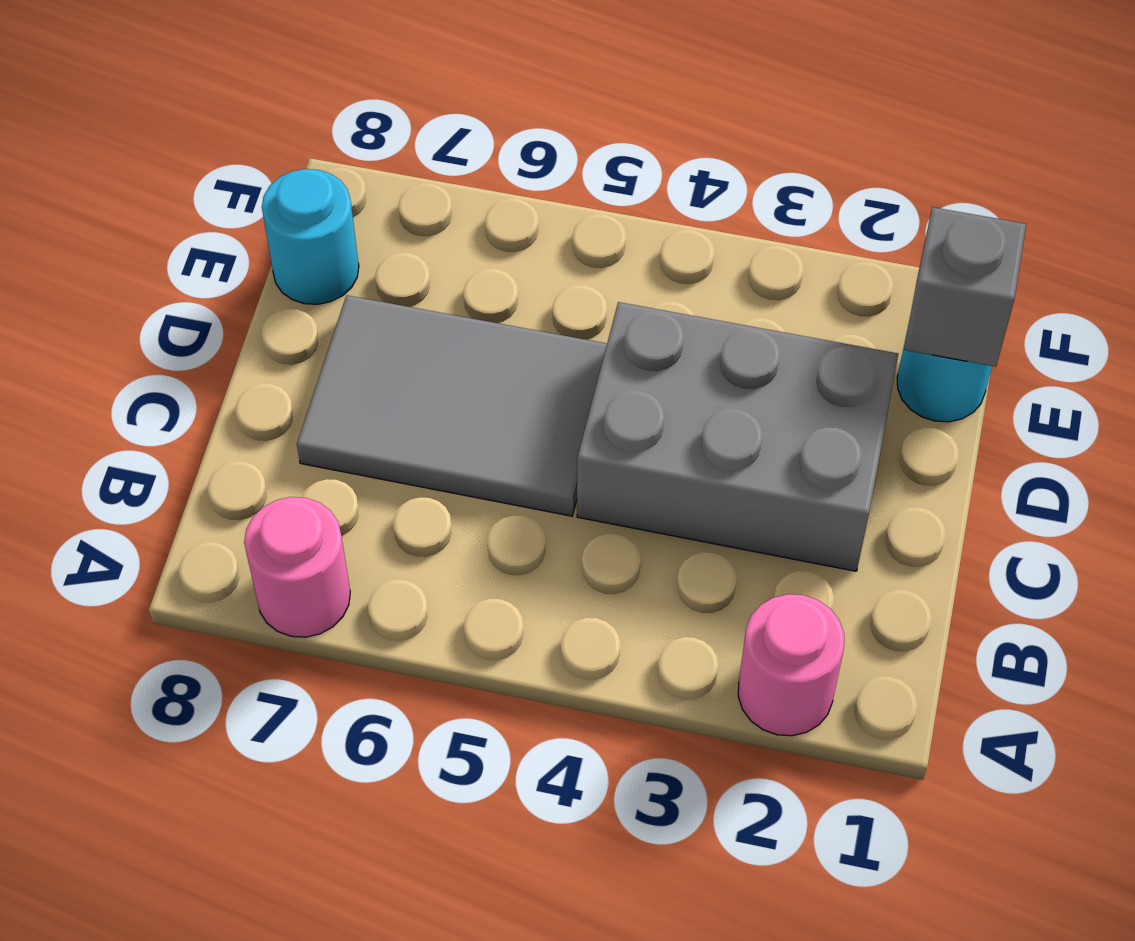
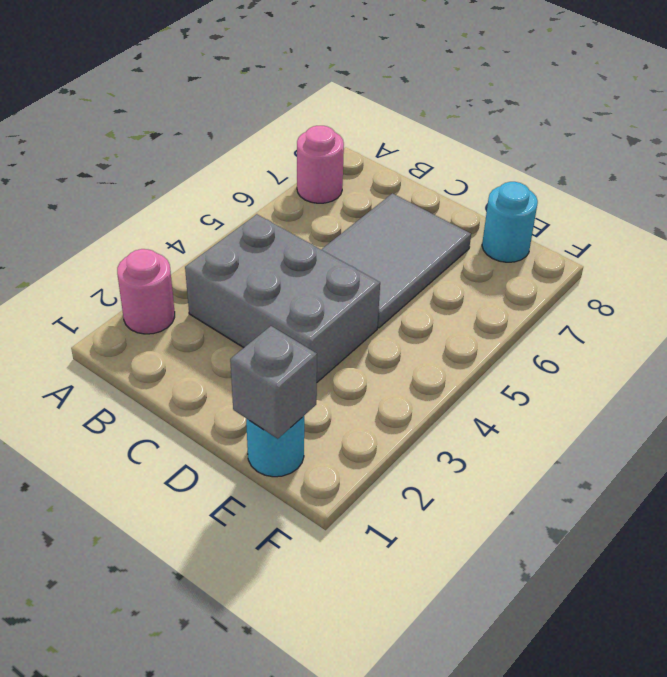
grey 2x3 brick [577,302,898,571] -> grey 2x3 brick turned to [185,214,380,382]

